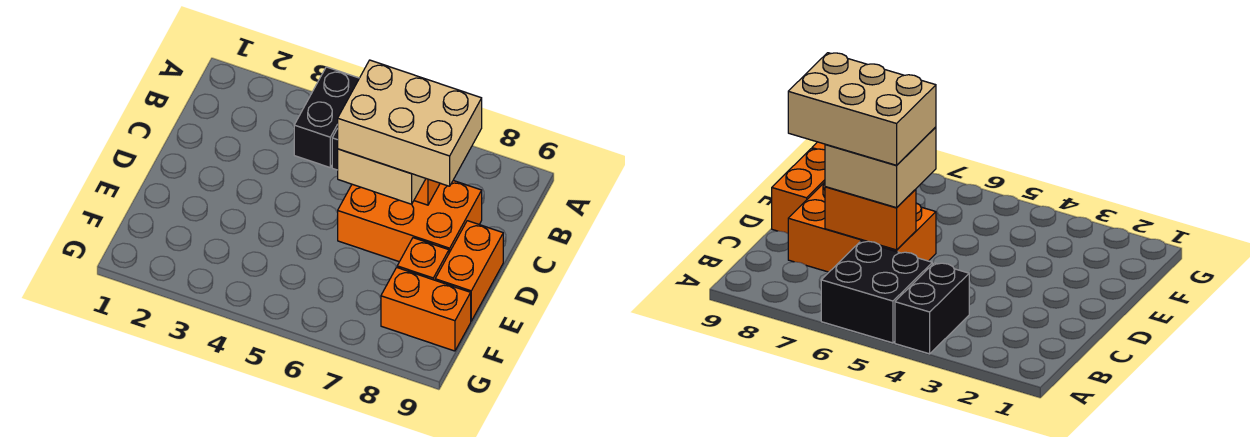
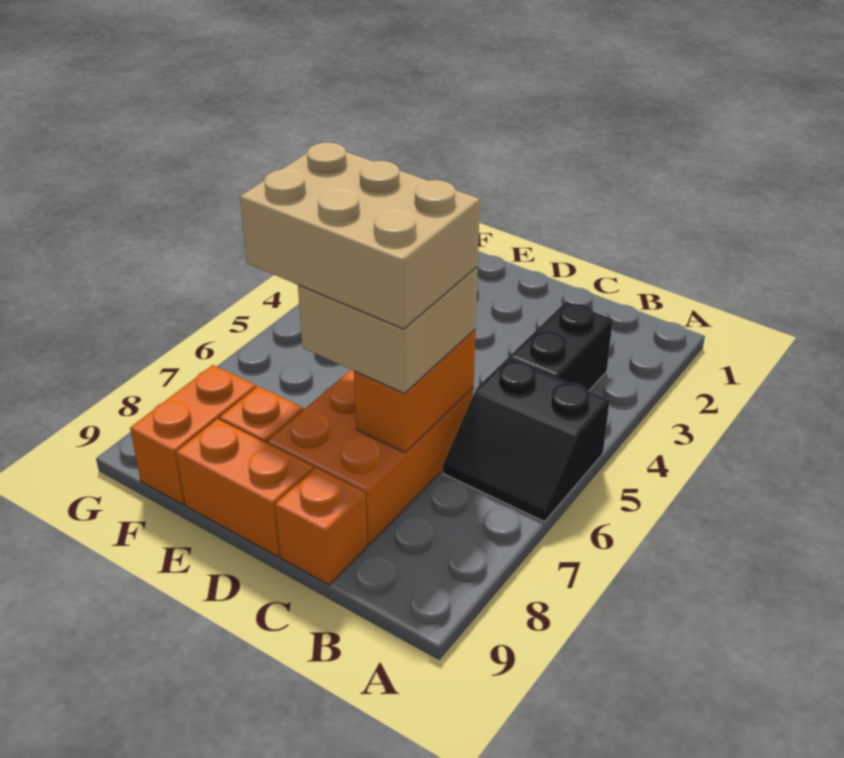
black 1x2 brick [294,67,359,167] -> black 1x2 brick turned to [509,302,613,391]
black 2x2 brick [821,241,932,343] -> black 2x2 slope [443,358,610,522]
tan 2x3 brick [338,60,482,186] -> tan 2x3 brick turned to [240,143,480,329]
none -> orange 1x1 brick [275,468,367,585]

